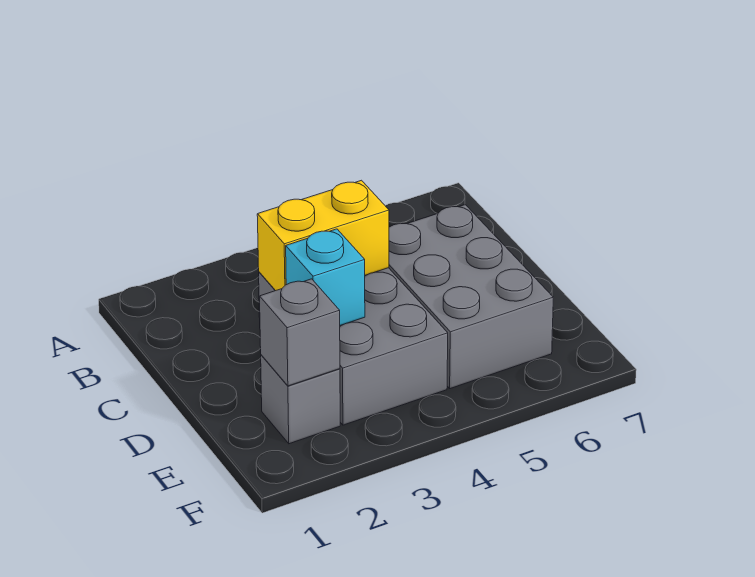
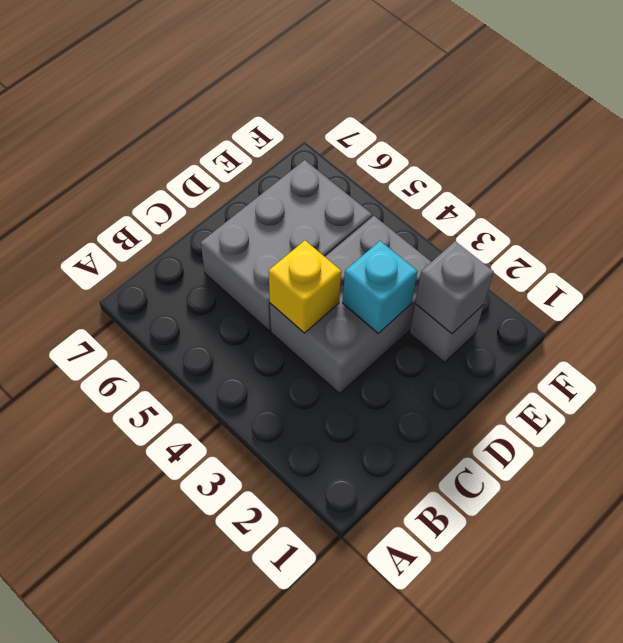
yellow 1x2 brick [257,180,389,291] -> yellow 1x1 brick [269,241,341,333]

